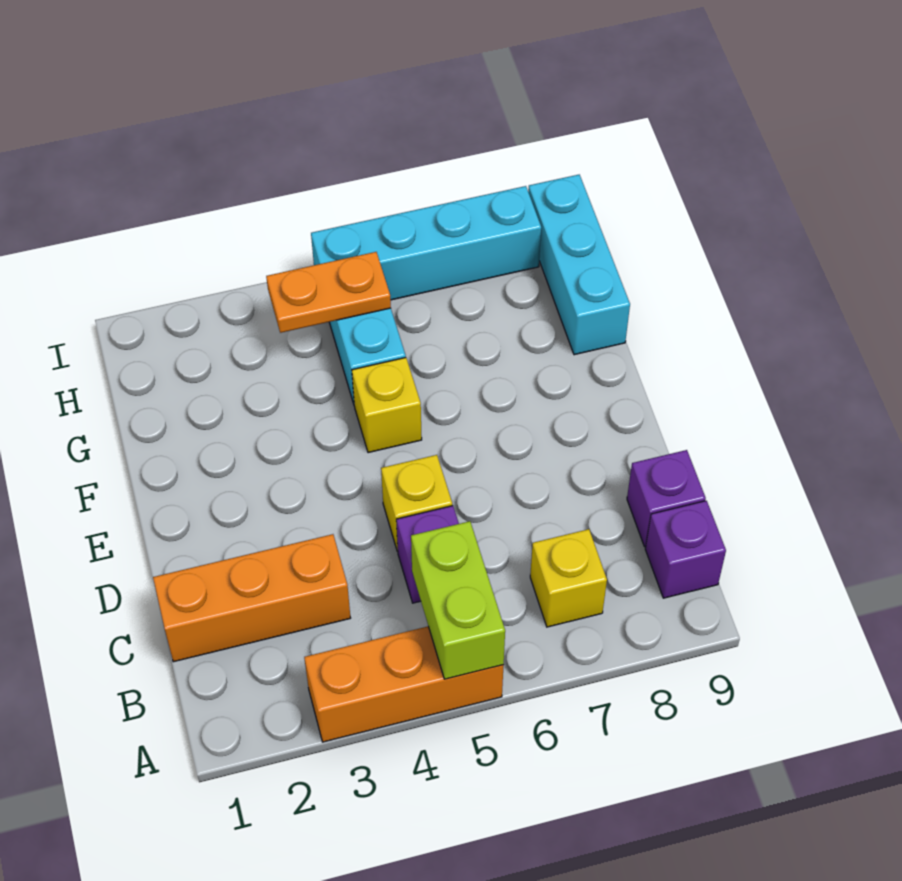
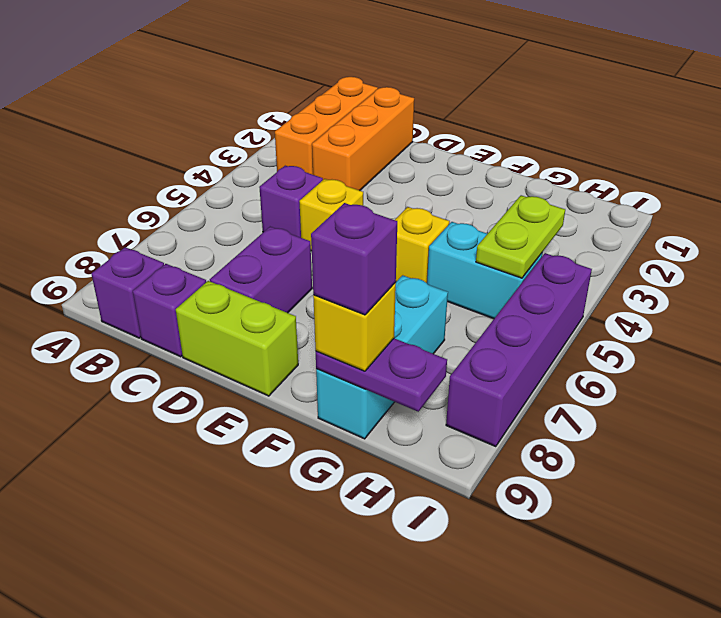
orange 1x3 brick [304,626,504,742] -> orange 1x3 brick moved to [275,77,378,175]
lime 1x2 brick [411,521,505,679] -> lime 1x2 brick moved to [176,281,298,396]
yellow 1x1 brick [530,529,607,627] -> yellow 1x1 brick moved to [313,283,396,371]
none -> purple 1x2 brick [210,227,312,313]
cyan 1x3 brick [528,175,630,355] -> cyan 1x3 brick turned to [316,275,448,439]
none -> purple 1x2 plate [316,338,447,412]
none -> purple 1x1 brick [311,203,397,315]
orange 1x2 plate [266,252,391,333] -> lime 1x2 plate [476,195,565,278]
cyan 1x4 brick [311,186,541,300] -> purple 1x4 brick [446,253,592,447]

